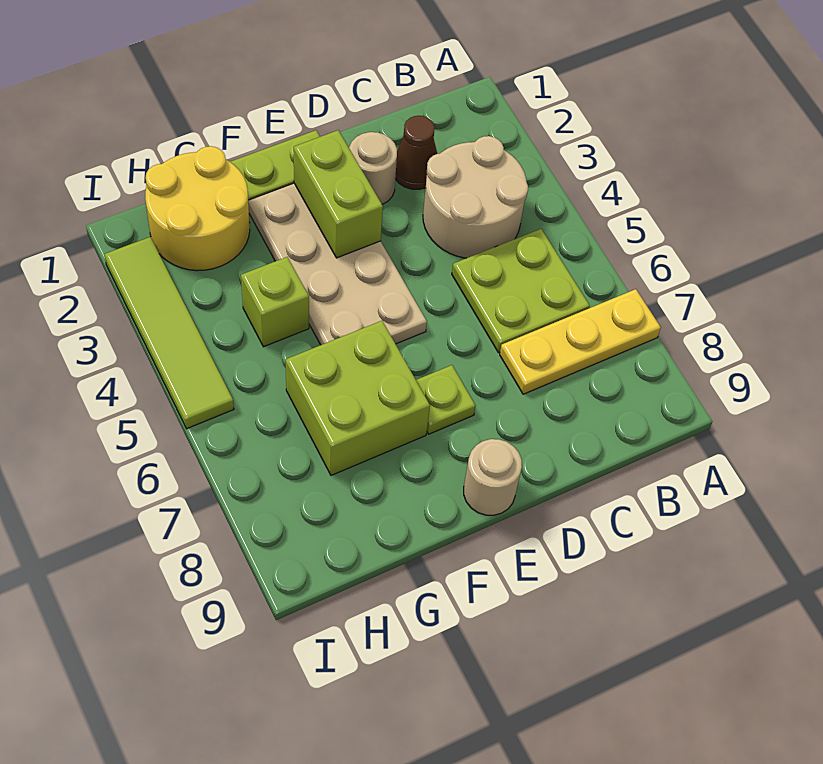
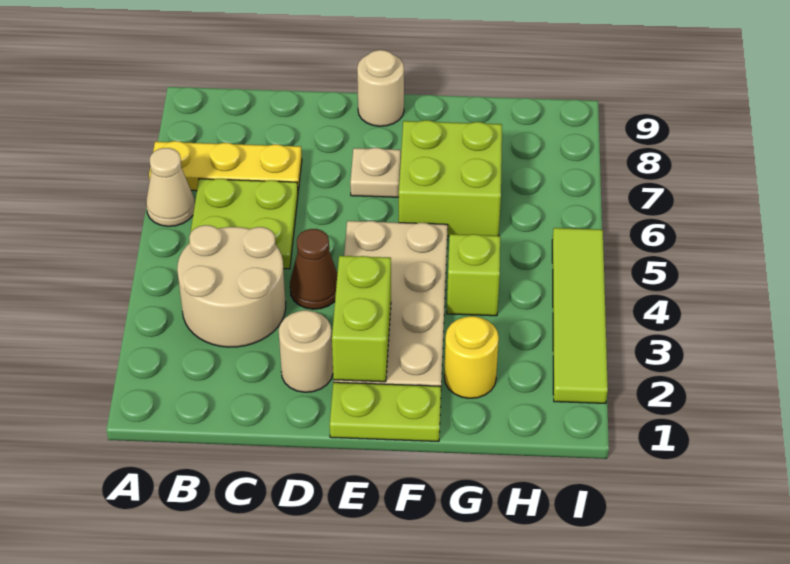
none -> tan 1x1 cone [146,148,195,226]
brown 1x1 cone [395,116,437,189] -> brown 1x1 cone moved to [290,229,337,309]
lime 1x1 plate [416,365,475,434] -> tan 1x1 plate [350,148,401,197]
yellow 2x2 round brick [145,146,250,271] -> yellow 1x1 round brick [444,316,499,398]

